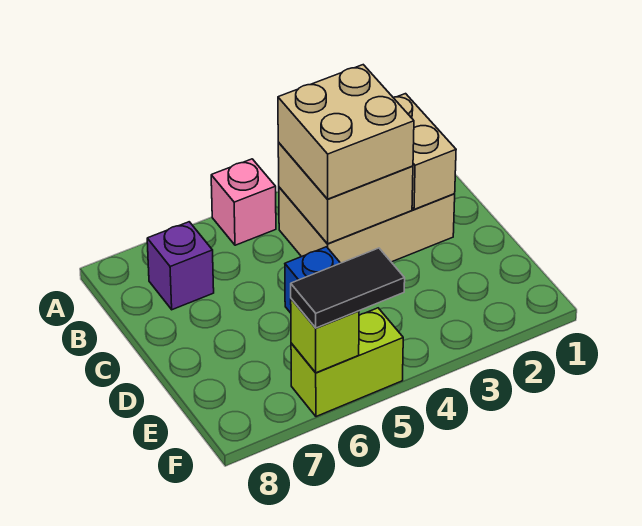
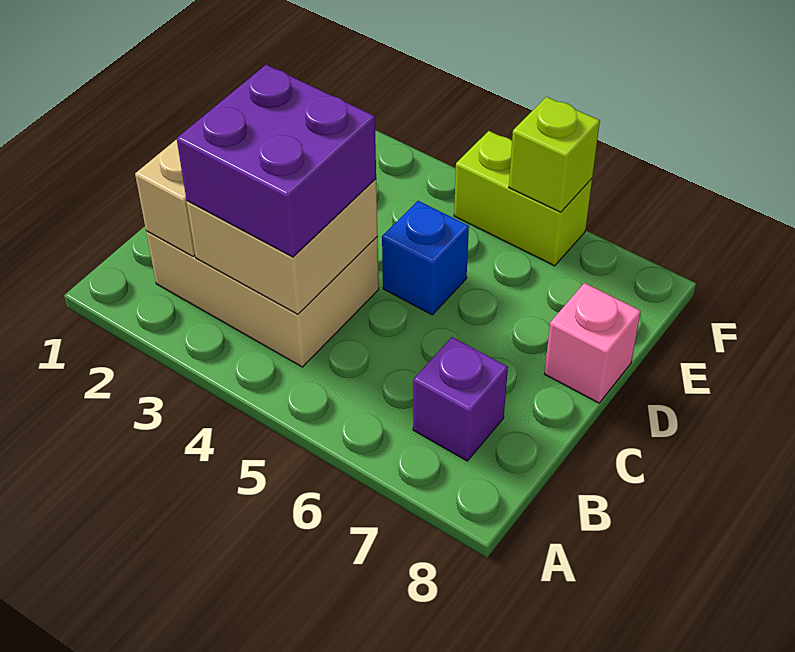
pink 1x1 brick [211,159,276,245] -> pink 1x1 brick moved to [544,283,641,403]
tan 2x2 brick [278,65,414,199] -> purple 2x2 brick [177,65,376,257]
black 1x2 tile [291,248,405,328] -> none

